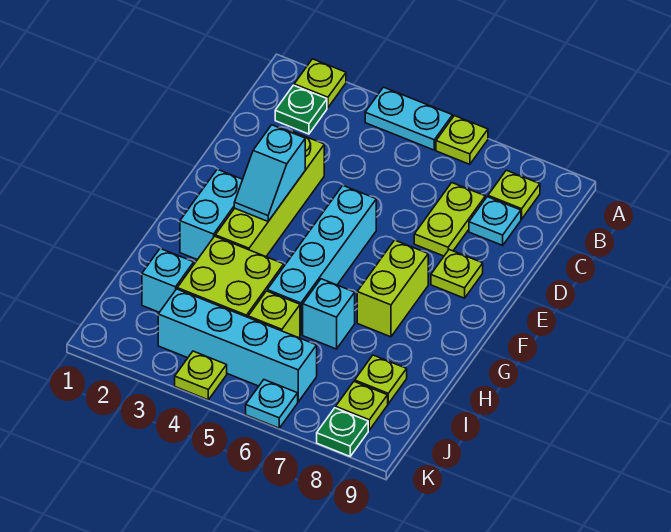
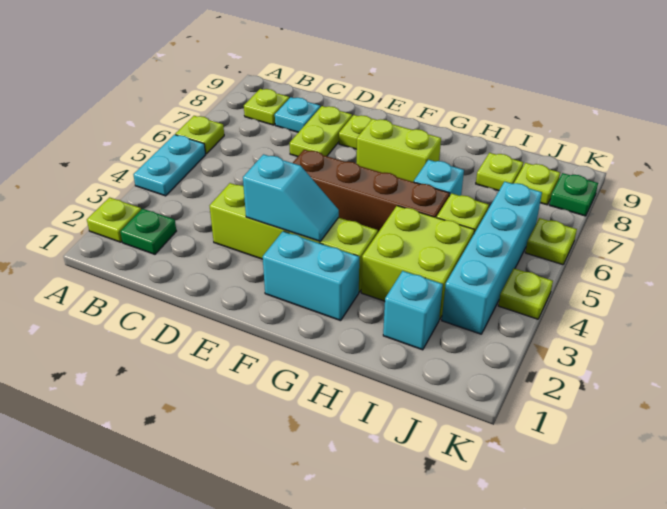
lime 1x2 plate [414,183,485,256] -> lime 1x2 plate turned to [290,106,352,157]
cyan 1x4 brick [267,186,376,335] -> brown 1x4 brick [293,150,449,232]
cyan 1x1 plate [246,380,298,428] -> lime 1x1 plate [525,218,577,265]

